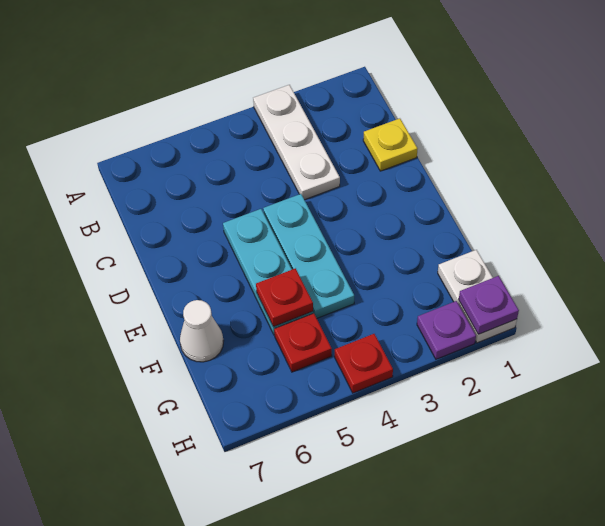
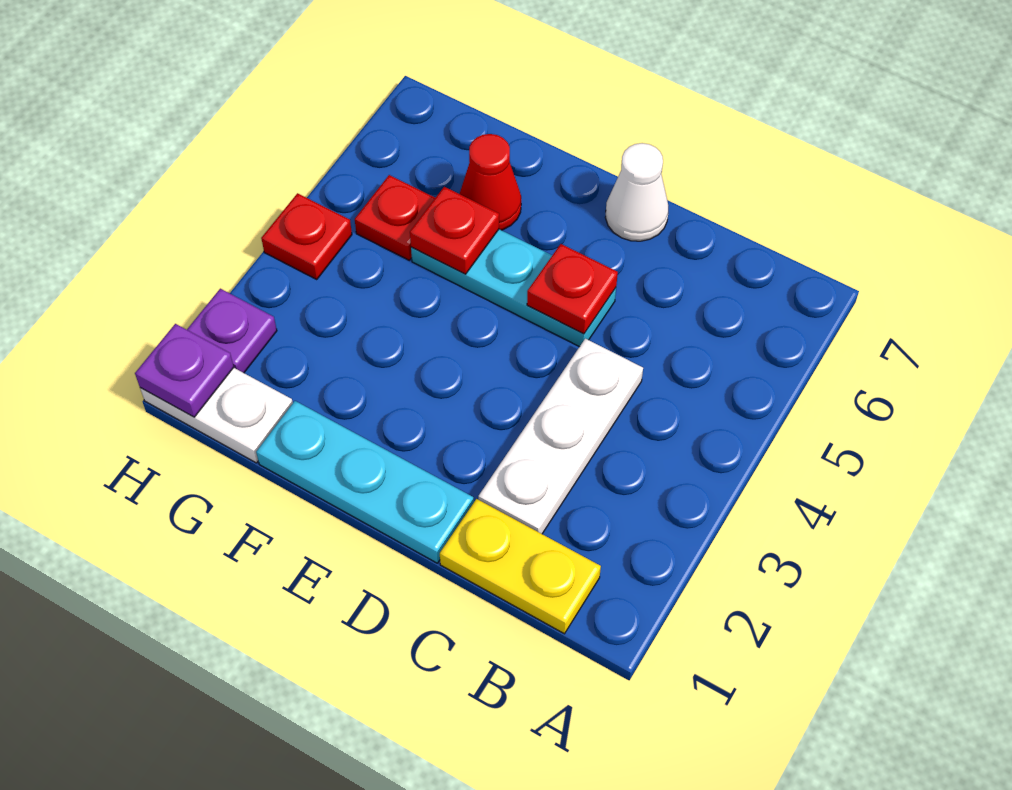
white 1x3 plate [253,85,340,200] -> white 1x3 plate turned to [478,339,643,534]
yellow 1x1 plate [363,118,418,171] -> yellow 1x2 plate [440,499,601,634]
cyan 1x3 plate [263,194,354,318] -> cyan 1x3 plate moved to [256,401,474,563]
none -> red 1x1 plate [527,244,618,334]
none -> red 1x1 cone [460,134,521,230]
white 1x1 cone [180,300,223,362] -> white 1x1 cone moved to [605,143,668,241]

